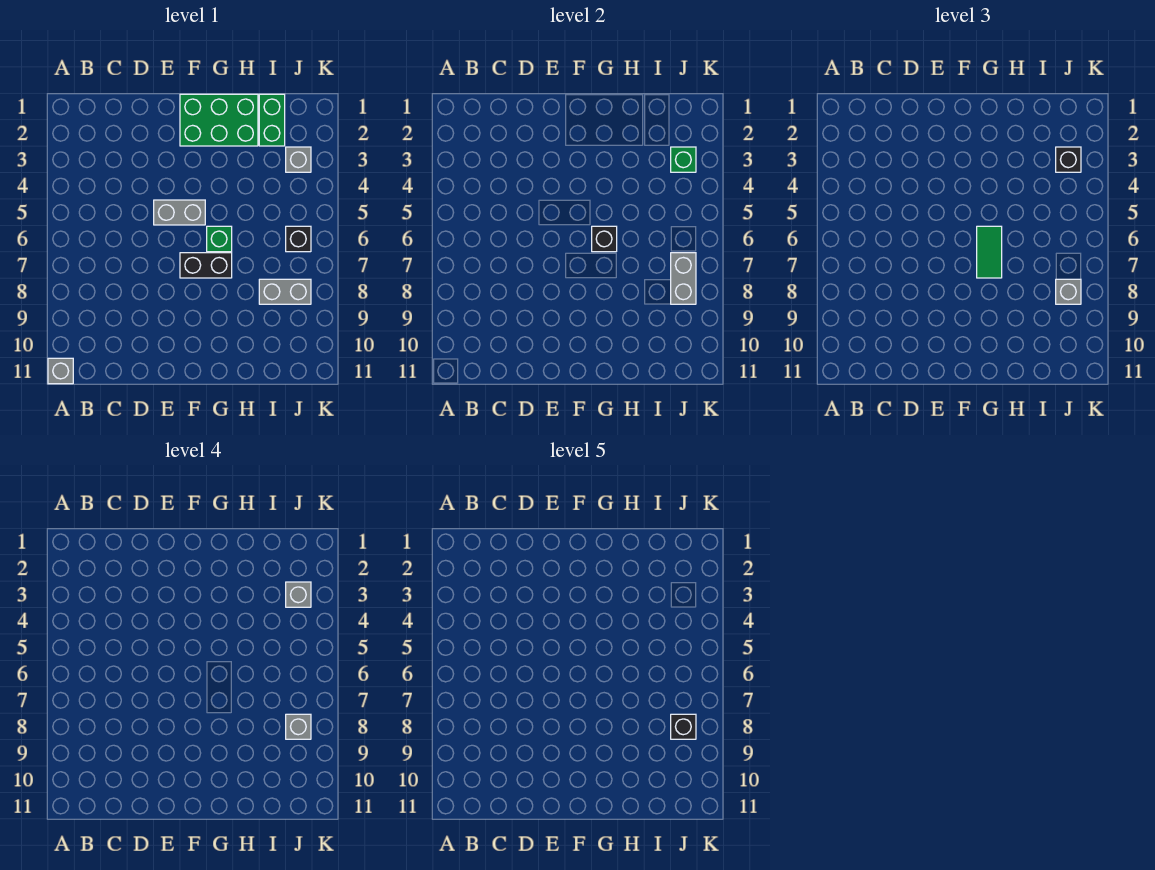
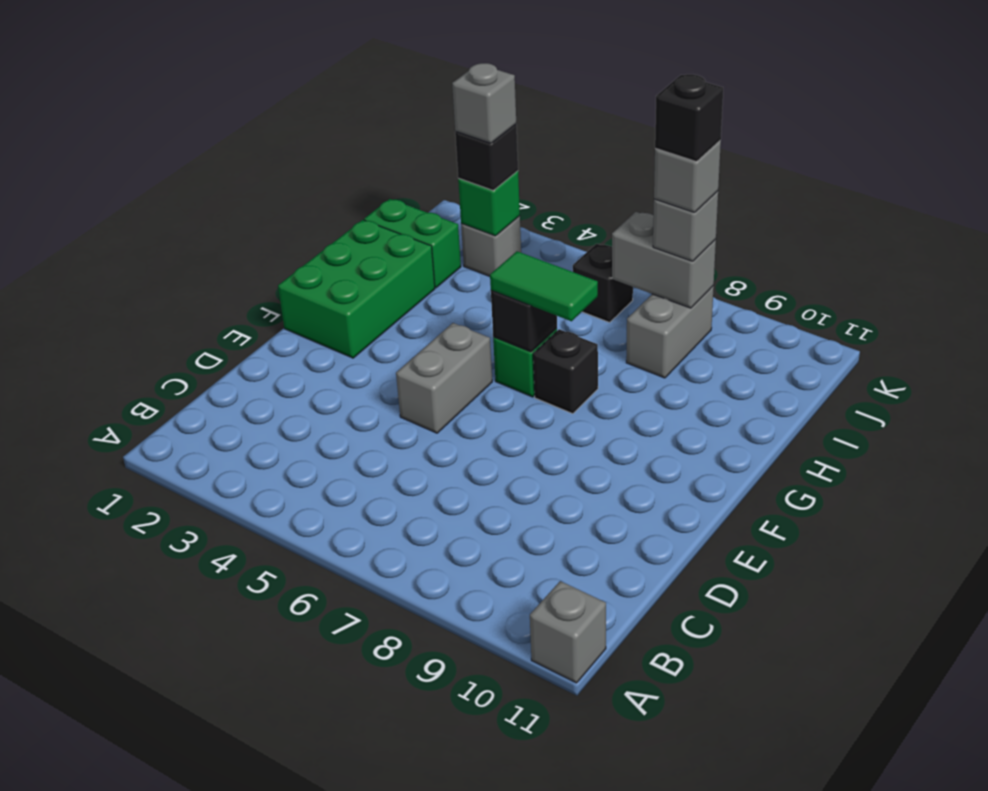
black 1x2 brick [180,253,232,278] -> black 1x1 brick [533,329,598,414]

